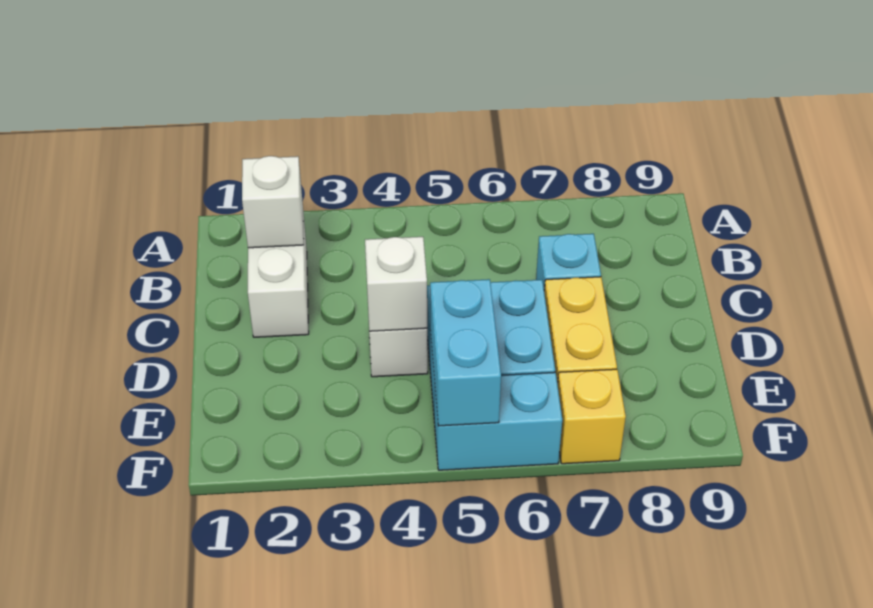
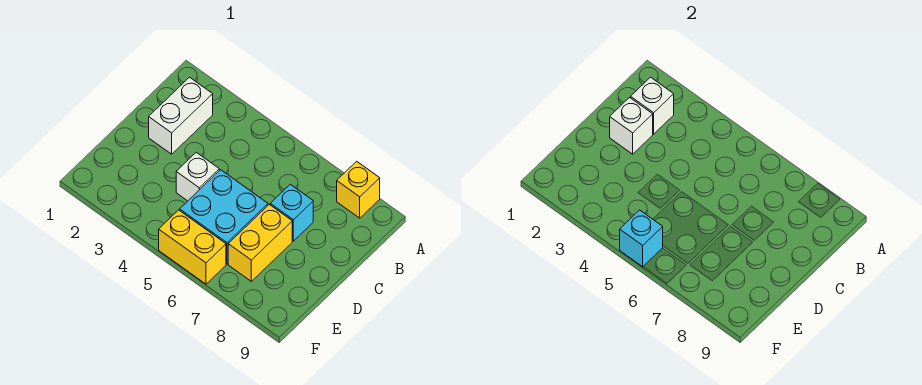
white 1x1 brick [365,237,427,331] -> white 1x1 brick moved to [610,98,653,154]
cyan 1x2 brick [430,279,501,426] -> cyan 1x1 brick [620,210,663,267]
cyan 1x2 brick [434,372,562,470] -> yellow 1x2 brick [159,210,226,284]
yellow 1x1 brick [558,369,626,464] -> yellow 1x1 brick moved to [337,161,380,218]

